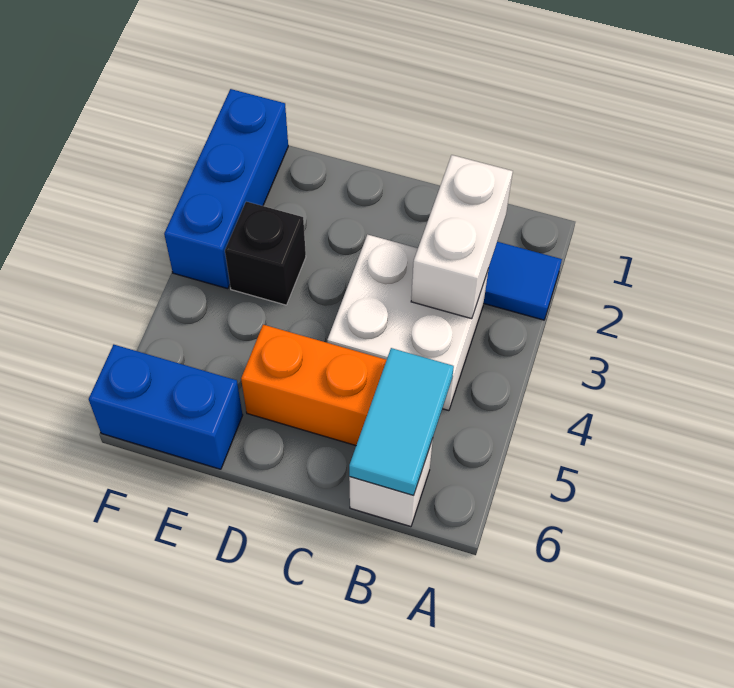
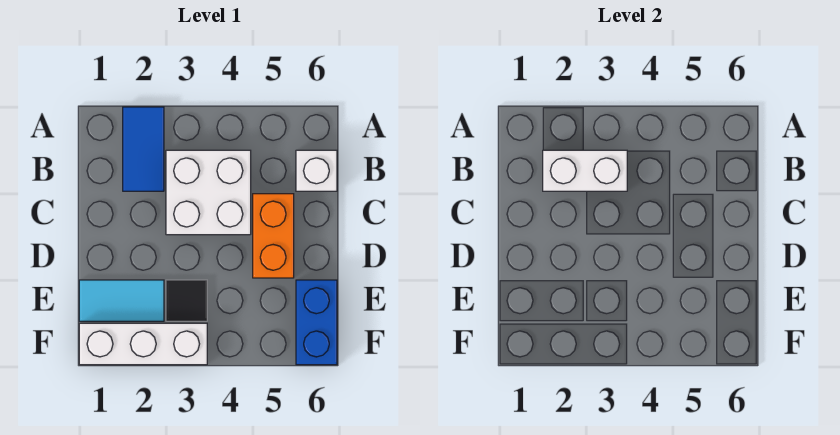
cyan 1x2 tile [349,348,454,496] -> cyan 1x2 tile moved to [79,280,164,321]
black 1x1 brick [225,202,306,305] -> black 1x1 tile [166,280,207,321]
blue 1x3 brick [164,89,288,289] -> white 1x3 brick [79,323,207,365]

